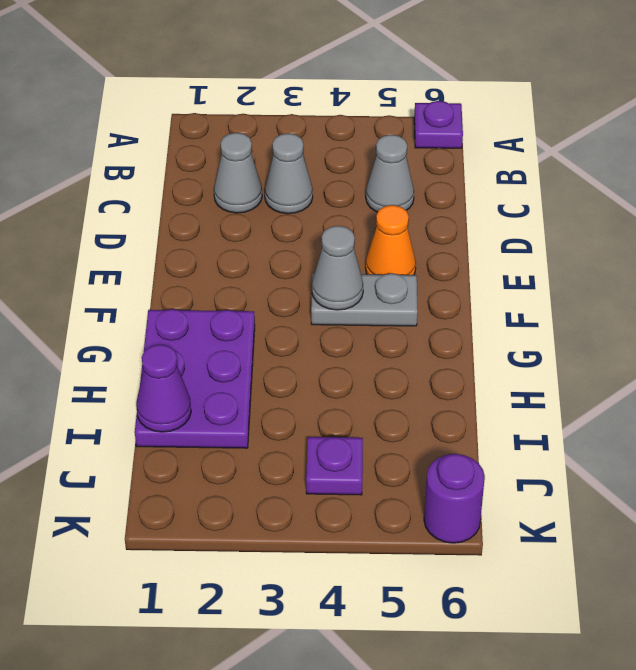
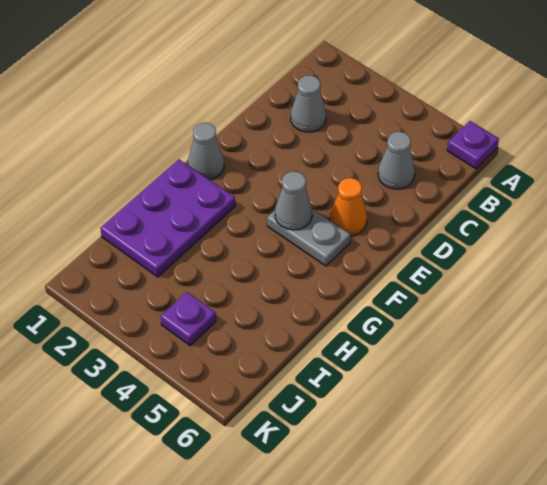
grey 1x1 cone [265,133,313,214] -> grey 1x1 cone moved to [188,123,224,180]
purple 1x1 cone [136,344,191,432] -> none
purple 1x1 round brick [424,454,485,543] -> none

